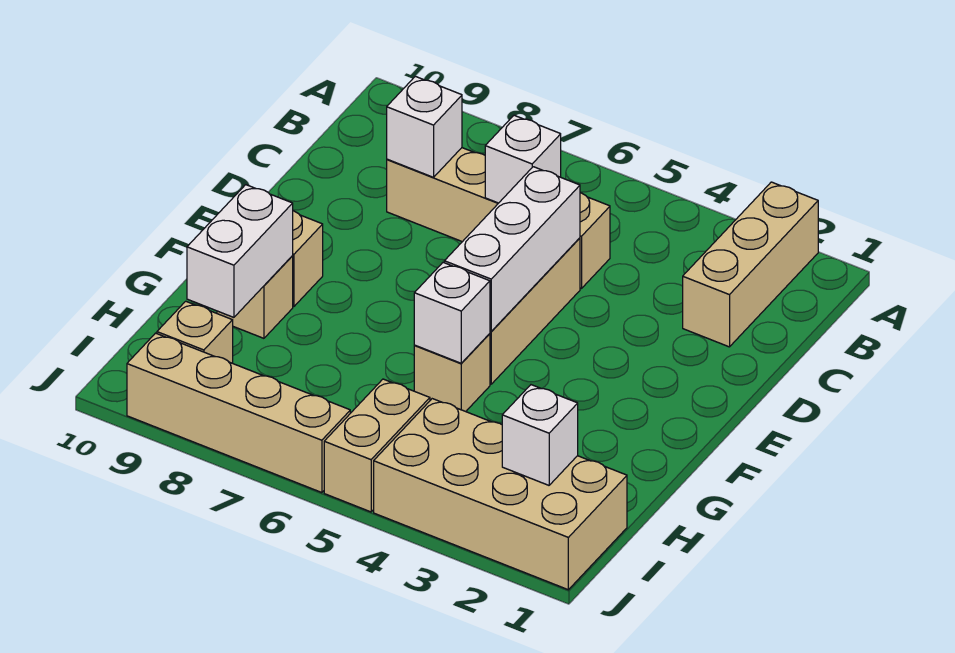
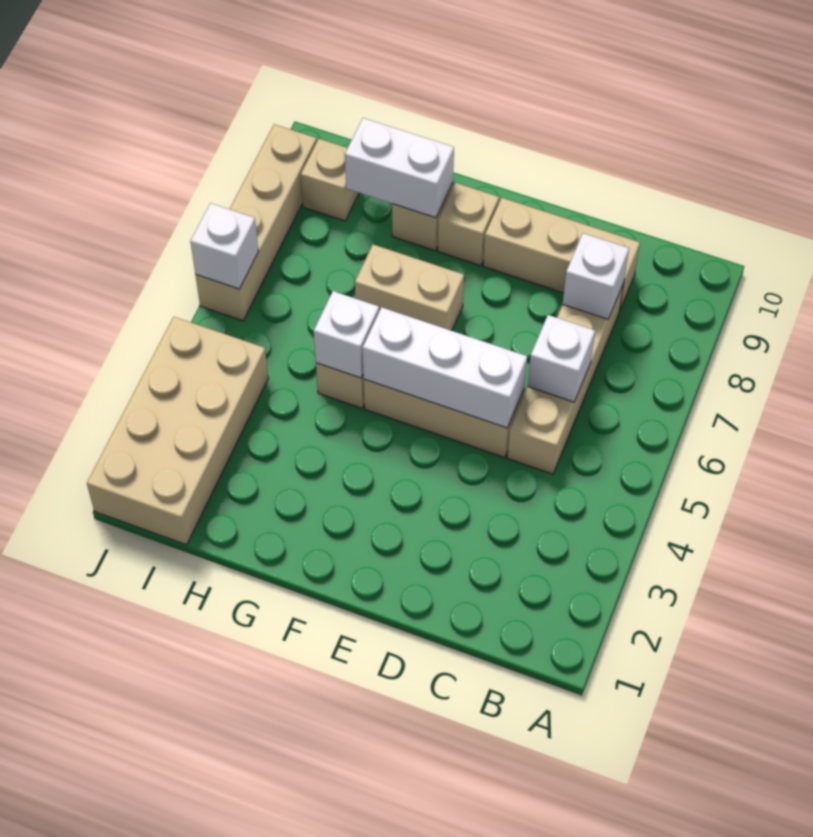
tan 1x3 brick [683,182,818,347] -> tan 1x3 brick moved to [483,198,640,311]
white 1x1 brick [502,385,578,485] -> white 1x1 brick moved to [190,203,259,289]
tan 1x2 brick [324,379,430,512] -> tan 1x2 brick moved to [355,244,464,331]

